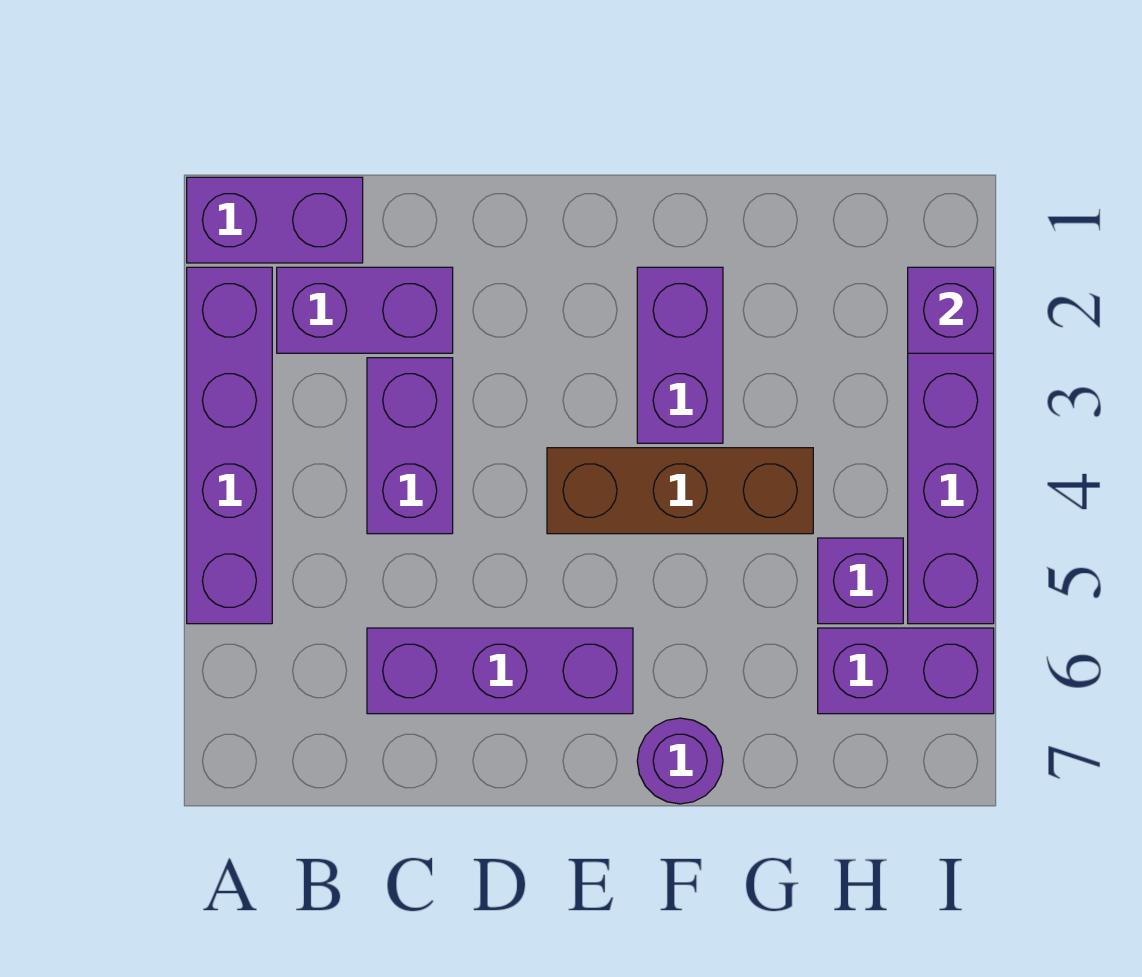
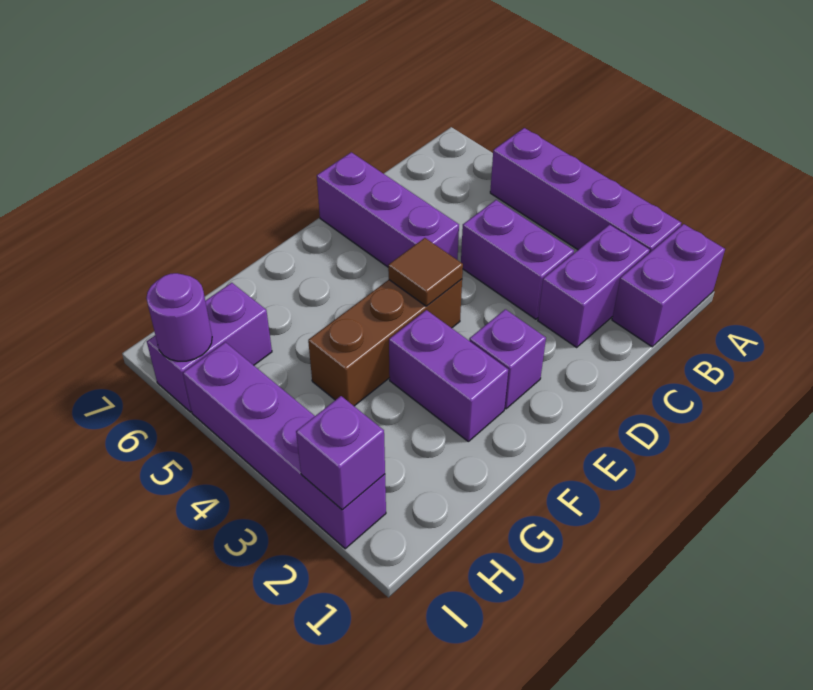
purple 1x3 brick [367,628,633,714] -> purple 1x3 brick turned to [317,152,459,267]
none -> brown 1x1 tile [388,238,463,306]
purple 1x1 round brick [637,718,723,804] -> purple 1x1 round brick moved to [146,273,212,361]
purple 1x1 brick [818,538,903,624] -> purple 1x1 brick moved to [469,309,546,409]

